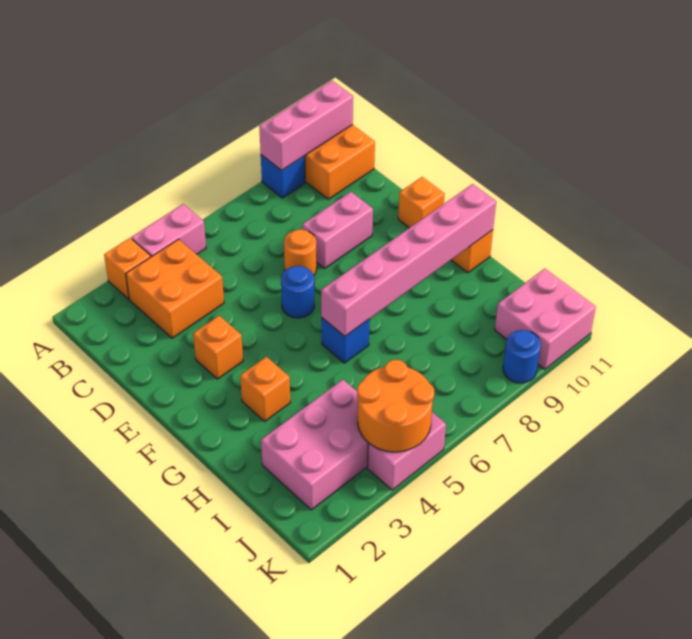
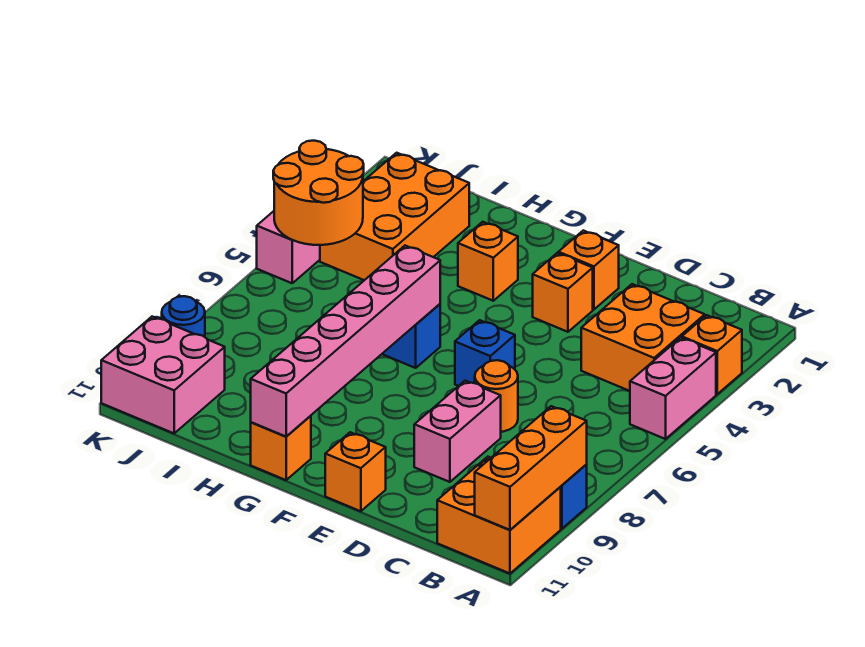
pink 1x3 brick [259,81,353,171] -> orange 1x3 brick [475,406,587,530]
none -> orange 1x1 brick [558,231,619,309]
blue 1x1 round brick [281,266,314,318] -> blue 1x1 brick [455,320,515,386]
pink 2x3 brick [261,380,368,510] -> orange 2x3 brick [320,153,469,280]

